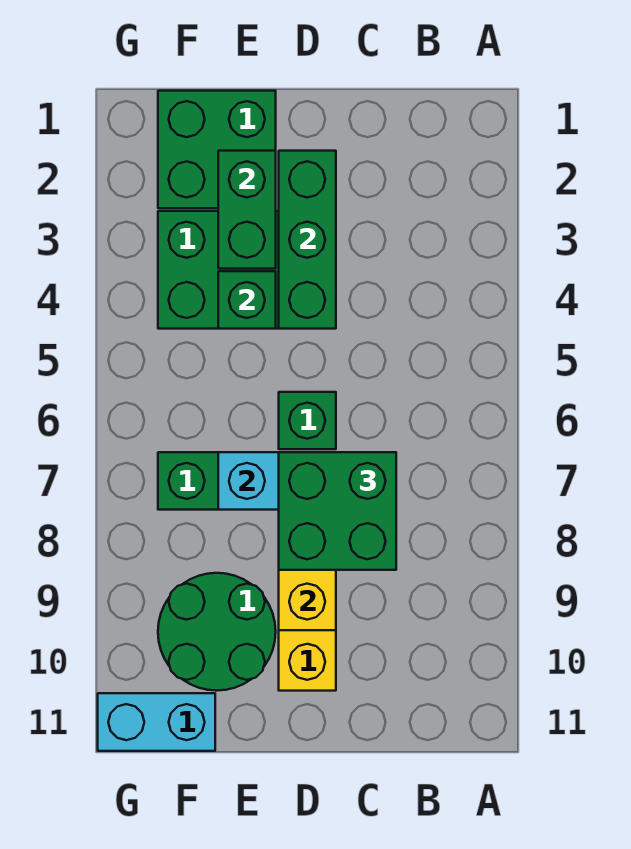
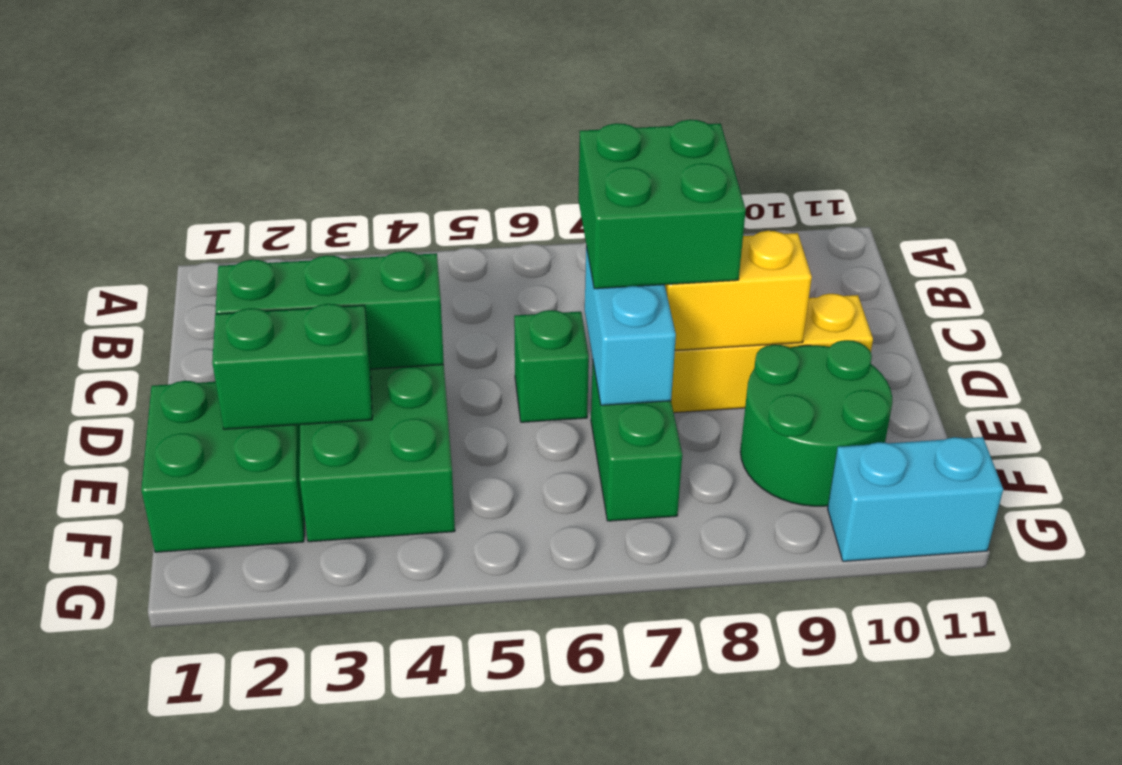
green 1x1 brick [218,271,276,329] -> none
cyan 1x2 brick [98,693,215,751] -> cyan 1x2 brick turned to [828,437,1003,561]

